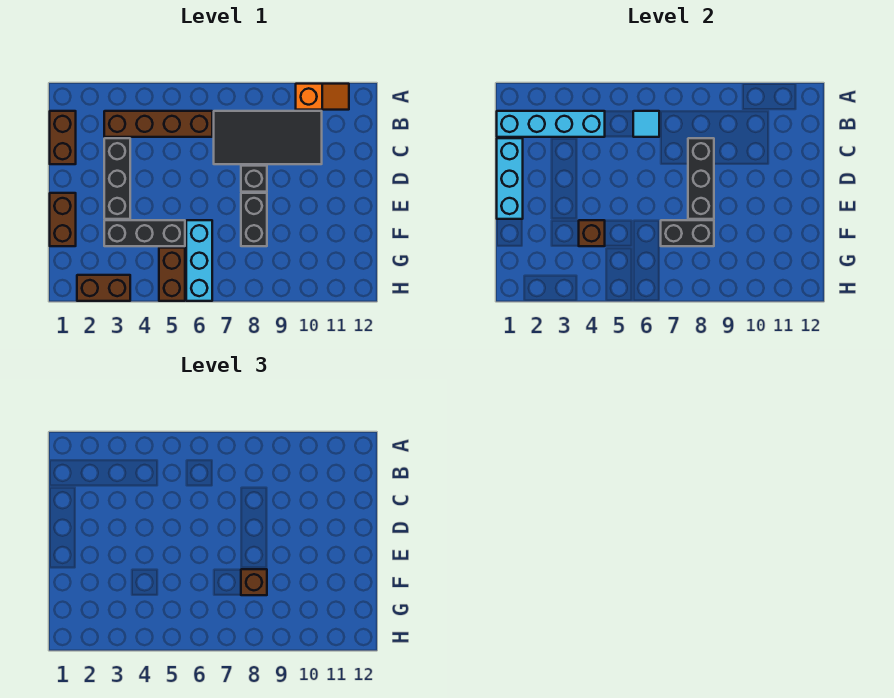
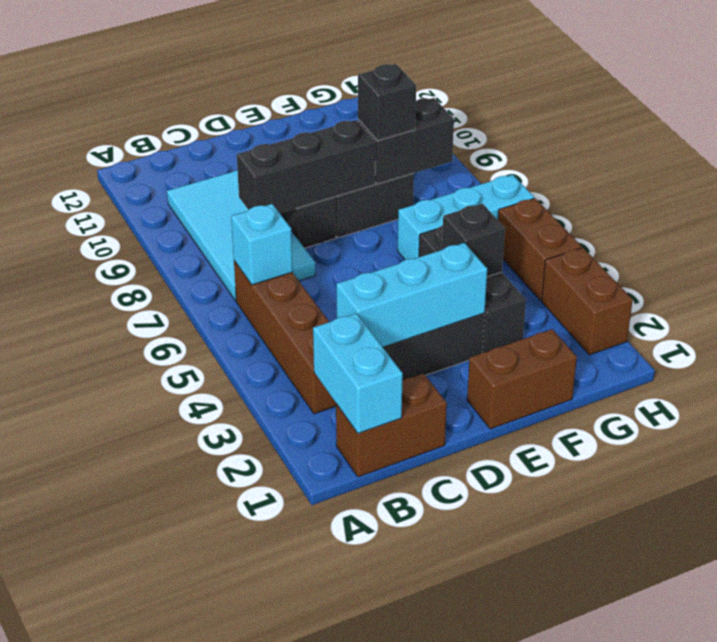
orange 1x2 slope [296,84,349,110] -> none
cyan 1x4 brick [497,111,605,137] -> cyan 1x2 brick [313,313,403,434]
cyan 1x1 tile [633,111,659,137] -> cyan 1x1 brick [231,204,293,285]
black 2x4 tile [214,111,322,164] -> cyan 2x4 tile [167,171,315,301]
cyan 1x3 brick [497,138,523,219] -> cyan 1x3 brick moved to [336,243,487,347]
brown 1x1 brick [579,220,605,246] -> black 1x1 brick [442,204,505,277]
black 1x2 brick [661,220,714,246] -> black 1x2 brick turned to [358,98,454,184]
brown 1x1 brick [241,569,267,595] -> black 1x1 brick [358,64,416,141]
brown 1x2 brick [159,248,185,301] -> brown 1x2 brick turned to [498,198,582,301]

